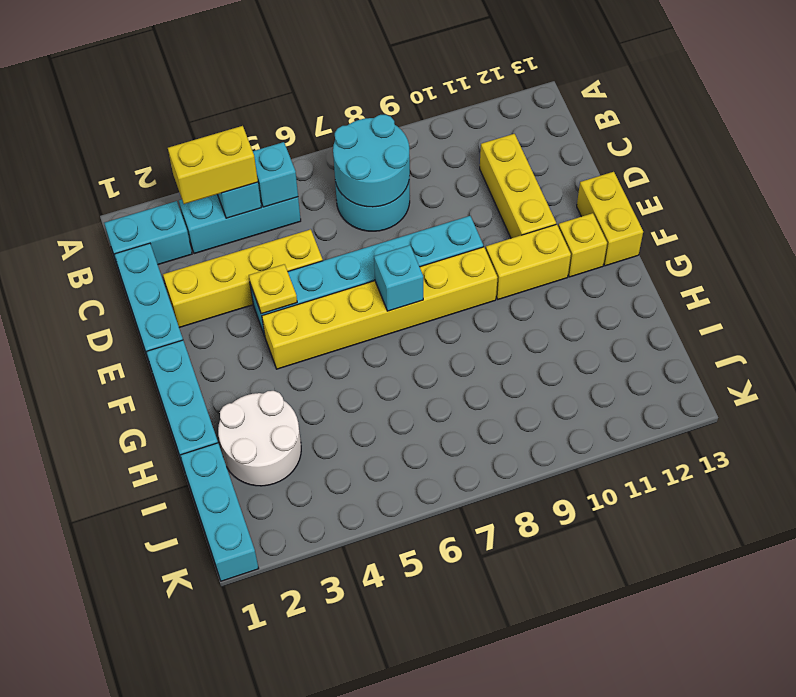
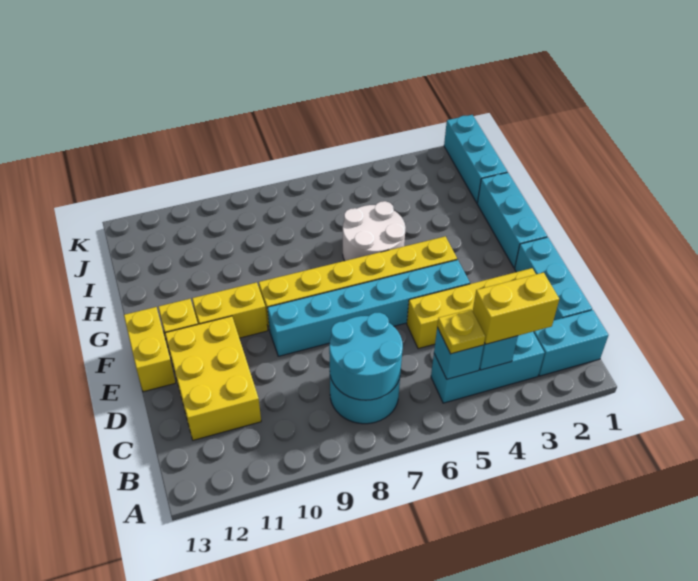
yellow 1x3 brick [480,134,556,238] -> yellow 2x3 brick [165,316,261,440]
yellow 1x1 plate [249,264,297,314] -> yellow 1x1 plate moved to [437,309,485,354]
cyan 1x1 brick [374,245,423,311] -> none
white 2x2 round brick [218,391,301,486] -> white 2x2 round brick moved to [343,201,406,261]

